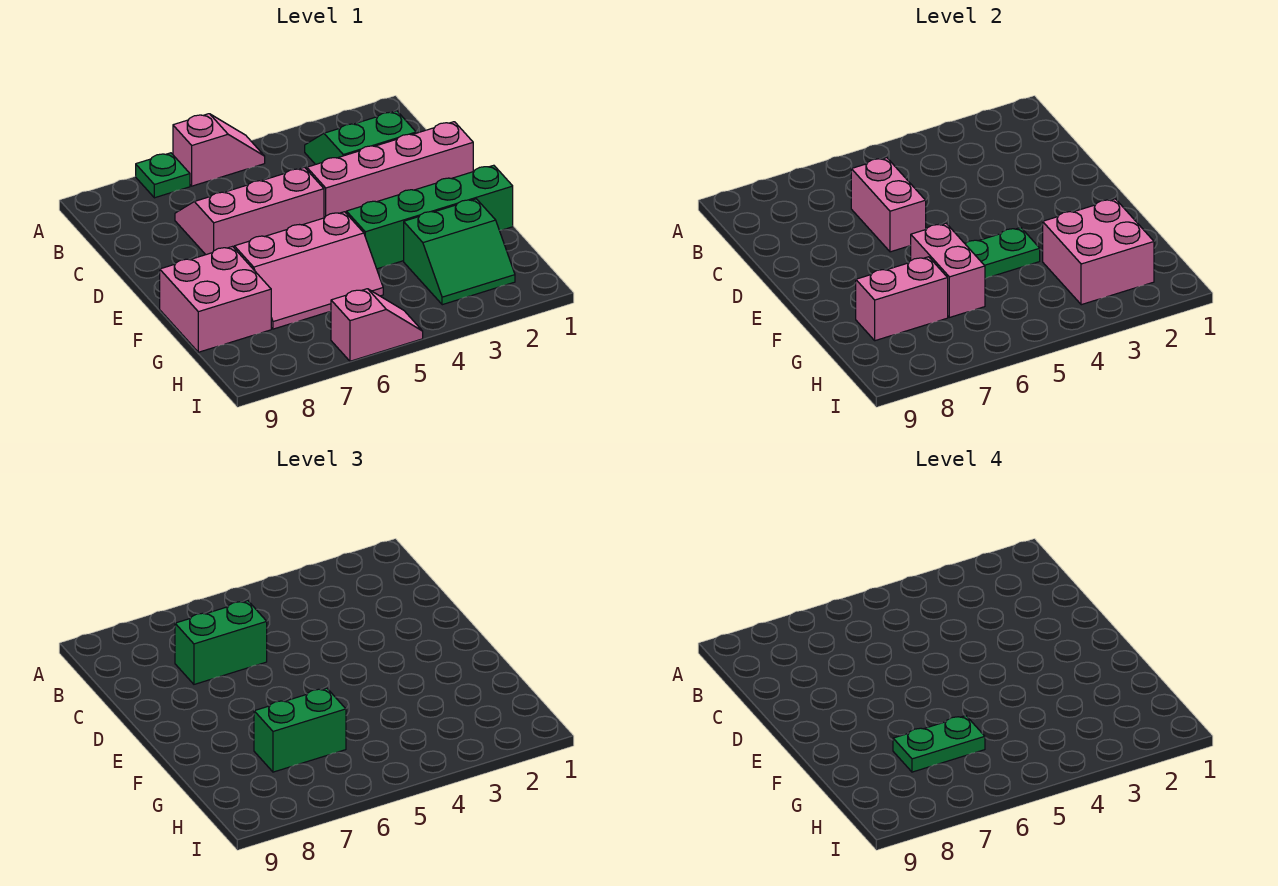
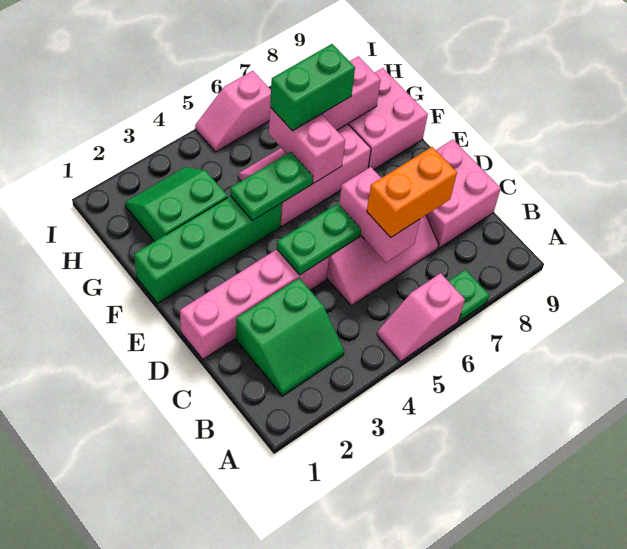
green 1x2 brick [175,601,267,684] -> orange 1x2 brick [367,147,457,238]
pink 2x2 brick [1043,199,1154,305] -> pink 2x2 brick moved to [426,140,501,248]
green 1x2 plate [893,716,985,772] -> green 1x2 plate moved to [277,204,361,275]

